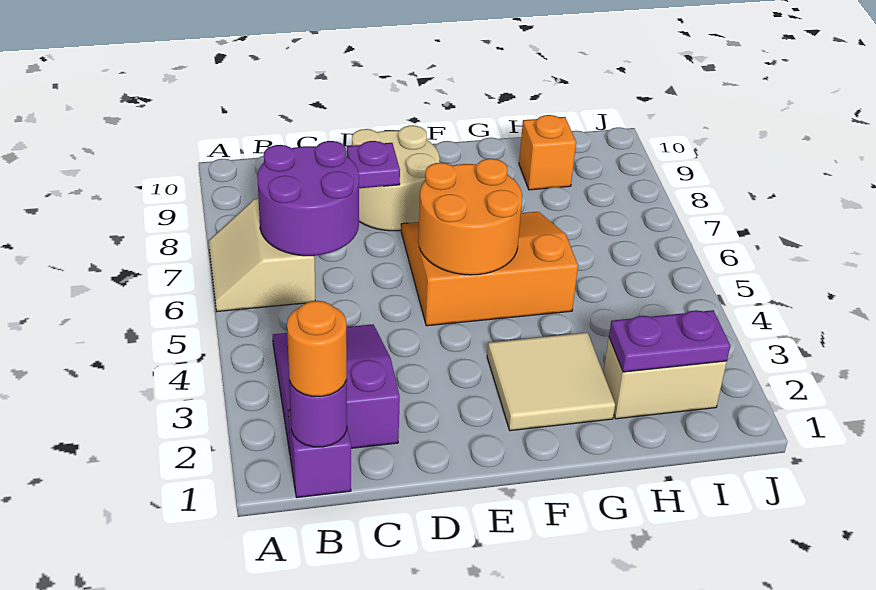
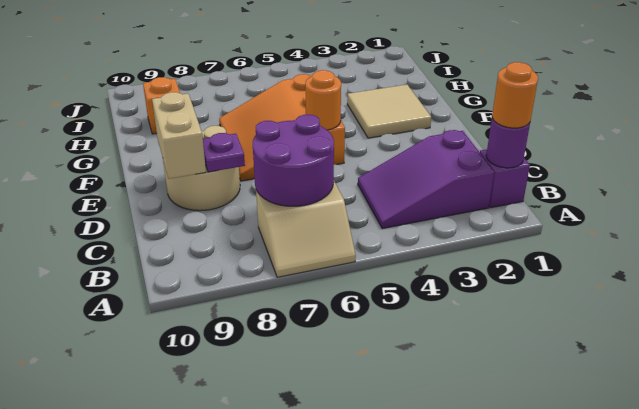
orange 2x2 round brick [418,159,522,275] -> orange 1x1 round brick [305,70,341,130]
tan 1x2 brick [603,338,727,419] -> tan 1x2 brick moved to [152,92,206,179]
purple 1x2 plate [609,310,730,372] -> none

